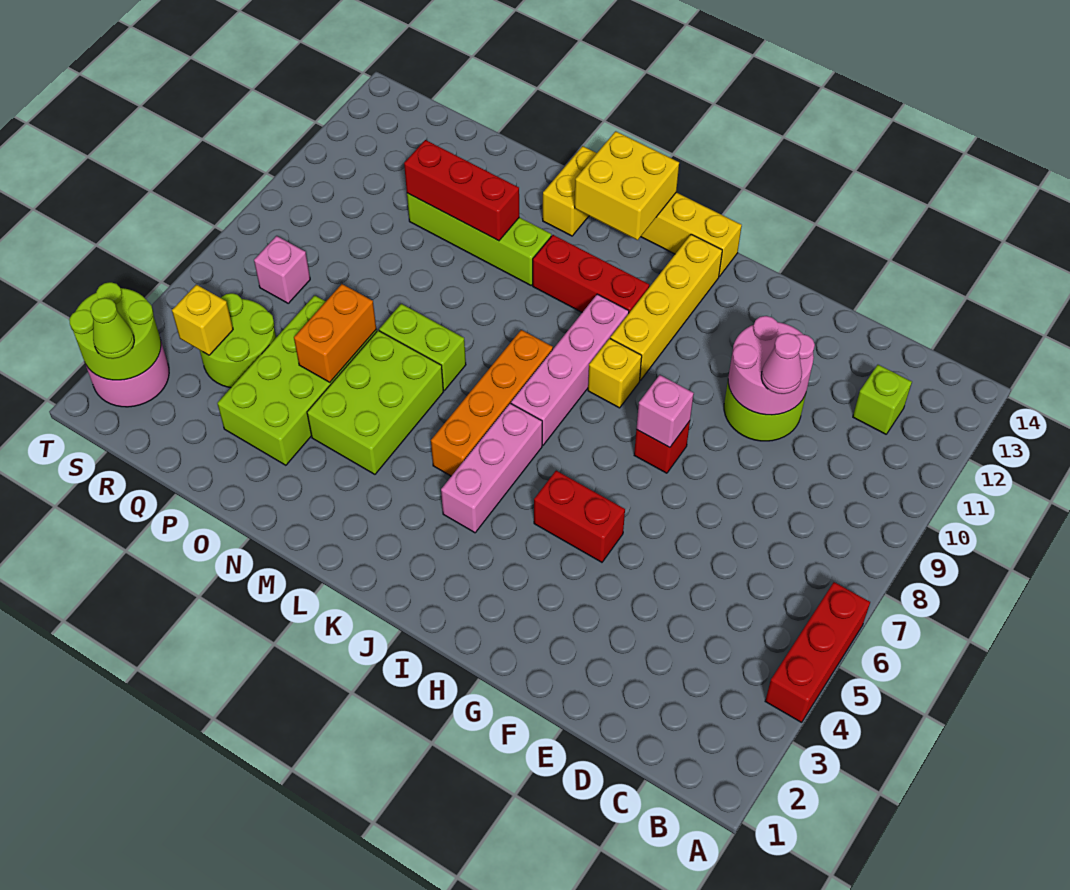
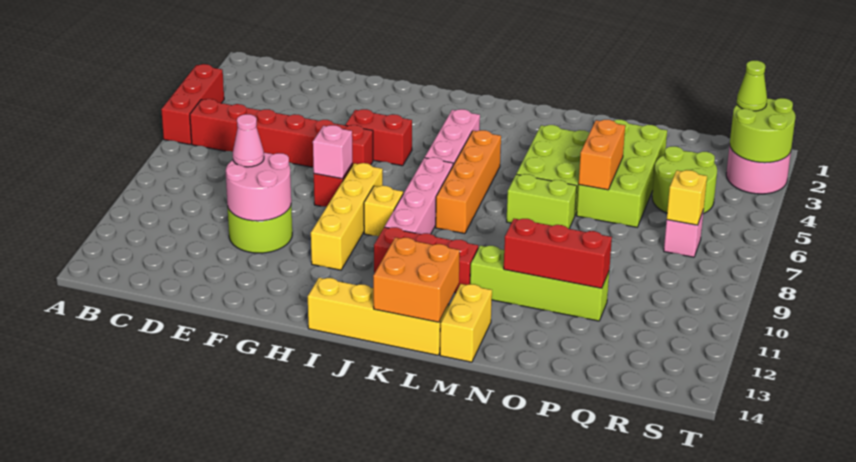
none -> red 1x6 brick [190,99,373,167]
lime 1x1 brick [853,365,912,434] -> none
yellow 1x4 brick [610,234,722,380] -> yellow 1x4 brick moved to [311,163,383,270]
yellow 2x2 brick [575,131,679,240] -> orange 2x2 brick [373,238,460,322]
yellow 1x1 brick [172,285,233,355] -> yellow 1x1 brick moved to [667,170,707,225]

